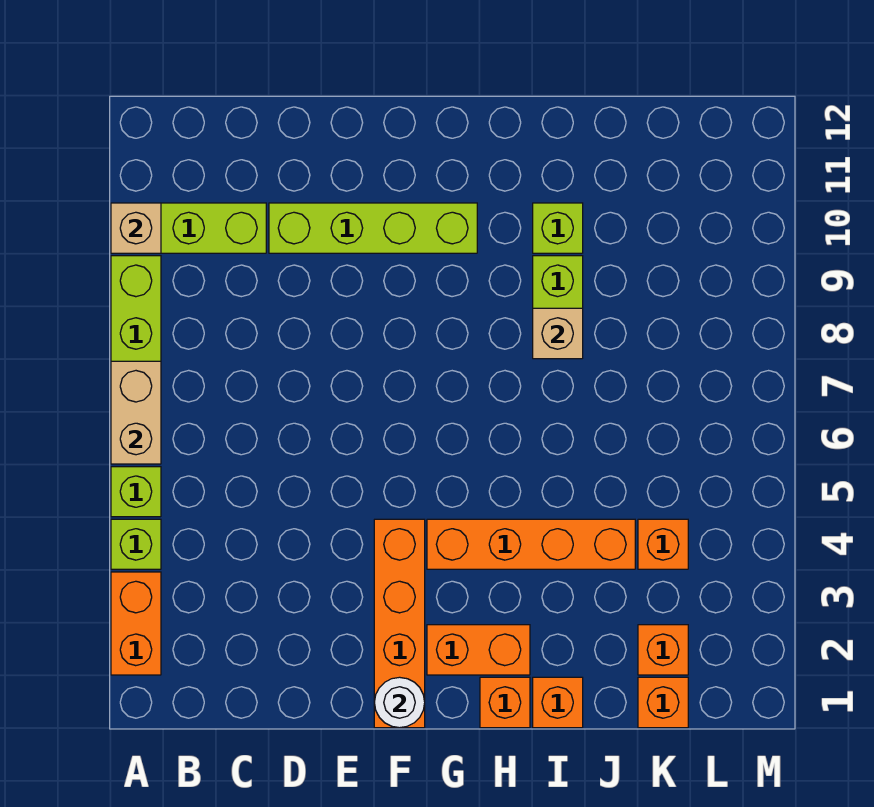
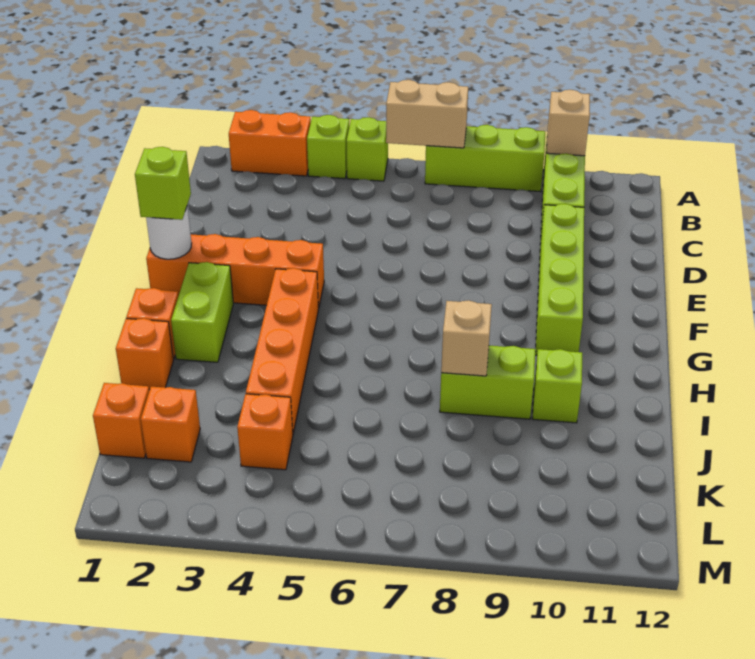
none -> lime 1x1 brick [135,147,191,220]
orange 1x2 brick [427,625,530,675] -> lime 1x2 brick [171,262,233,362]

